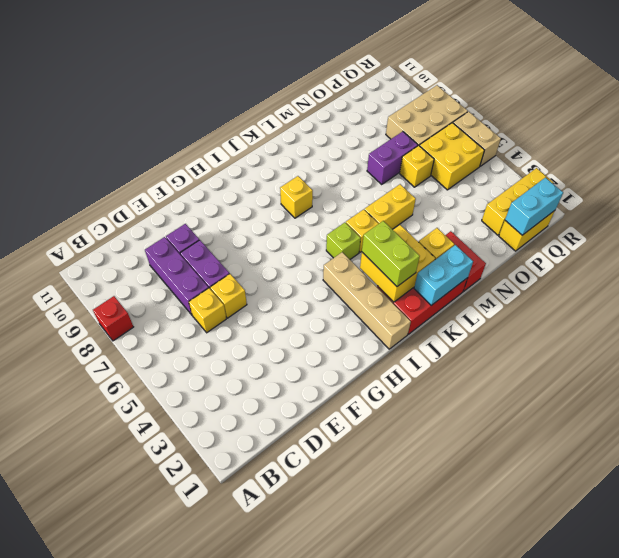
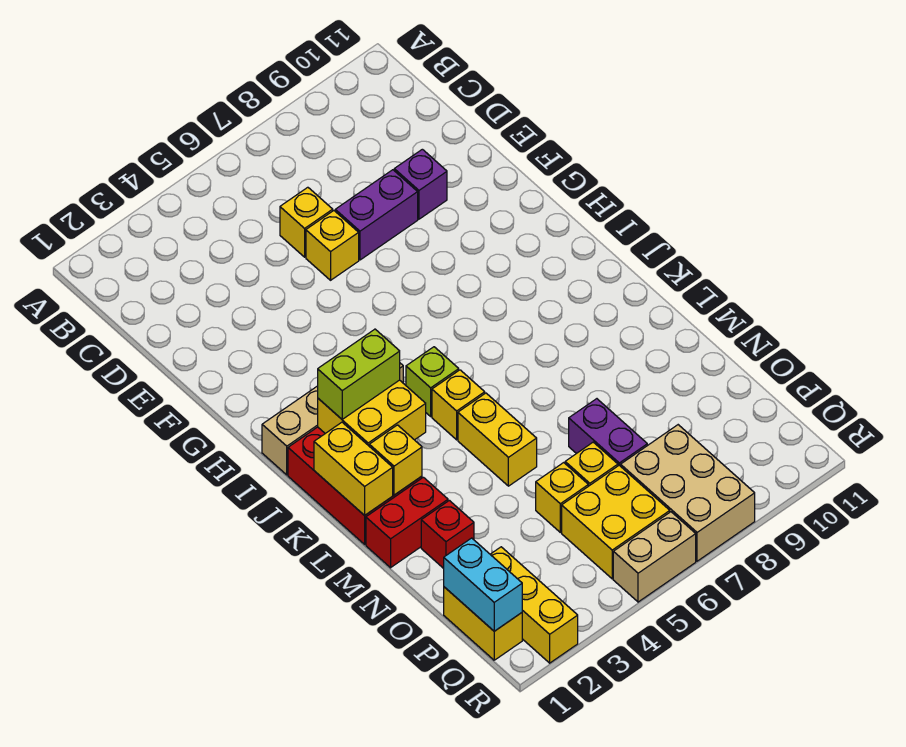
red 1x1 brick [93,296,133,341] -> red 1x1 brick moved to [421,500,474,568]
purple 1x3 brick [145,237,208,315] -> none
yellow 1x1 brick [280,176,313,218] -> yellow 1x1 brick moved to [536,463,588,532]
cyan 1x2 brick [414,245,473,305] -> yellow 1x2 brick [314,422,393,515]

